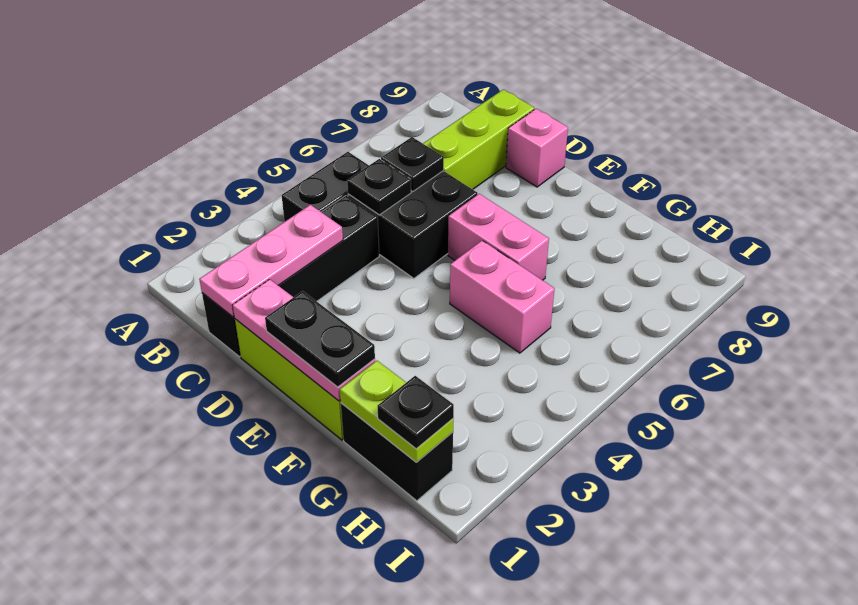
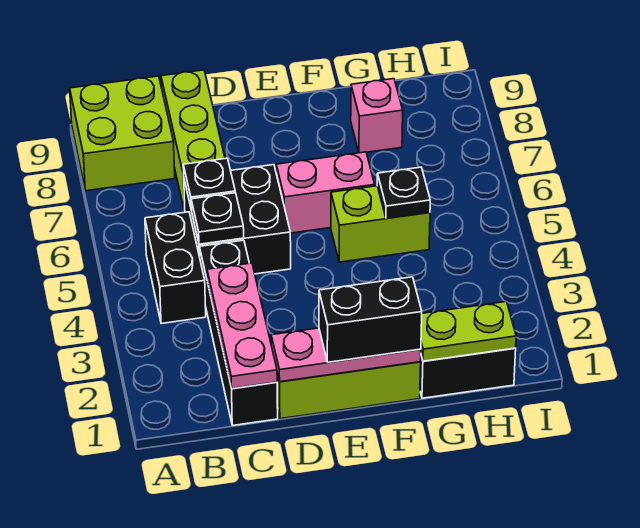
none -> lime 2x2 brick [70,76,175,191]
pink 1x1 brick [506,109,568,187] -> pink 1x1 brick moved to [351,79,403,153]
black 1x2 plate [265,291,375,387] -> black 1x2 brick [319,277,422,362]
pink 1x2 brick [450,241,554,353] -> lime 1x2 brick [331,186,430,262]
black 1x1 plate [378,376,454,449] -> black 1x1 plate moved to [377,167,430,218]

